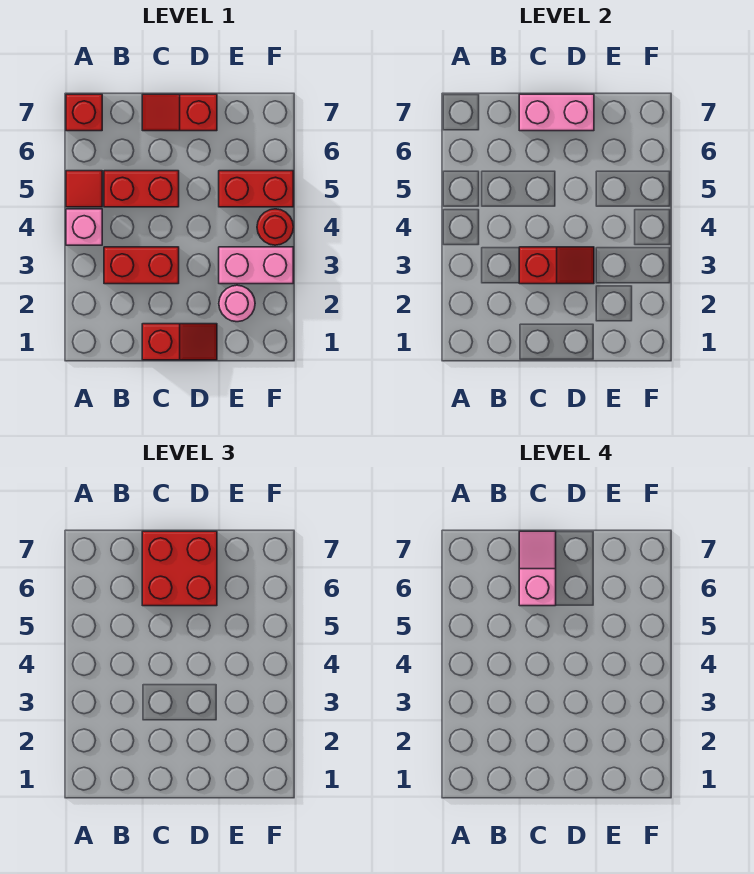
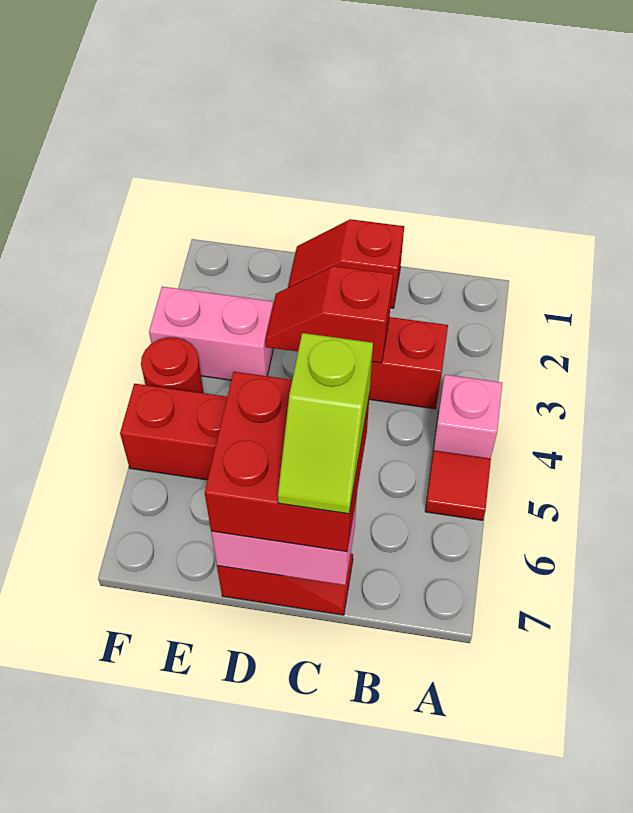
red 1x1 brick [66,94,102,131] -> none
red 1x2 brick [104,171,179,207] -> none
pink 1x2 slope [519,531,556,606] -> lime 1x2 slope [278,333,373,514]
pink 1x1 round brick [219,285,255,322] -> none

